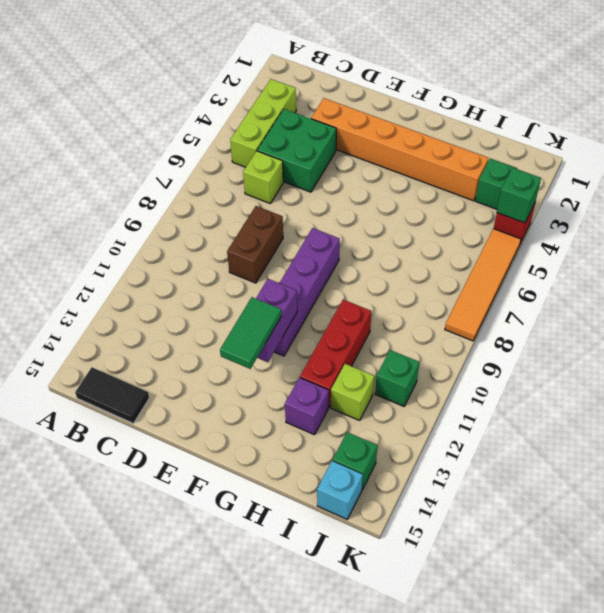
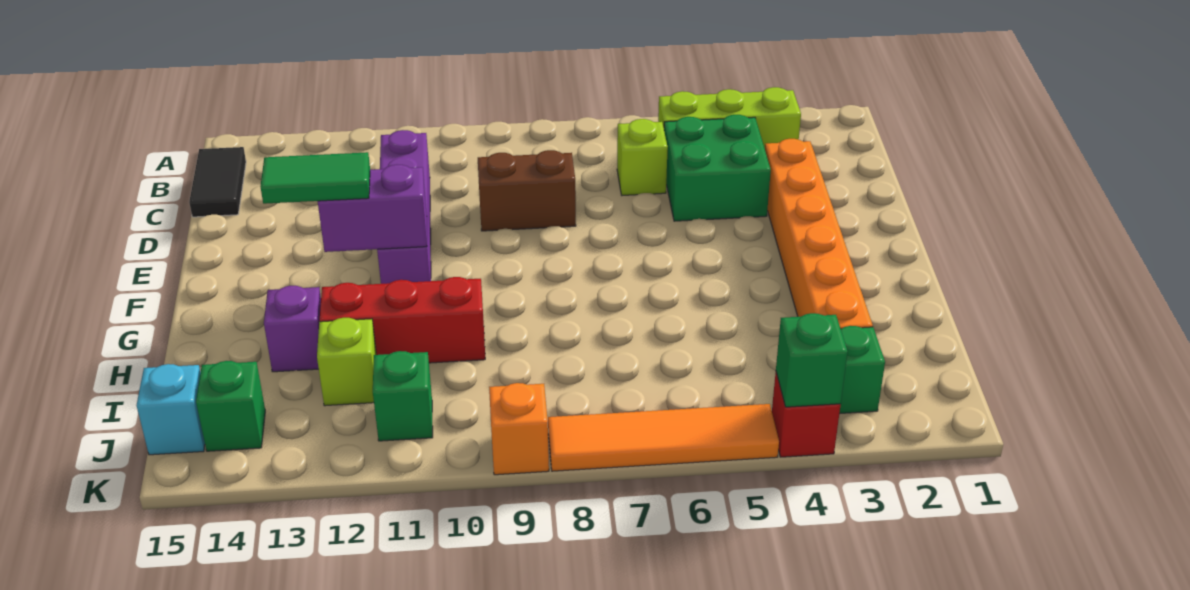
purple 1x4 brick [274,228,340,356] -> purple 1x4 brick turned to [377,130,431,284]
none -> orange 1x1 brick [489,383,549,475]

